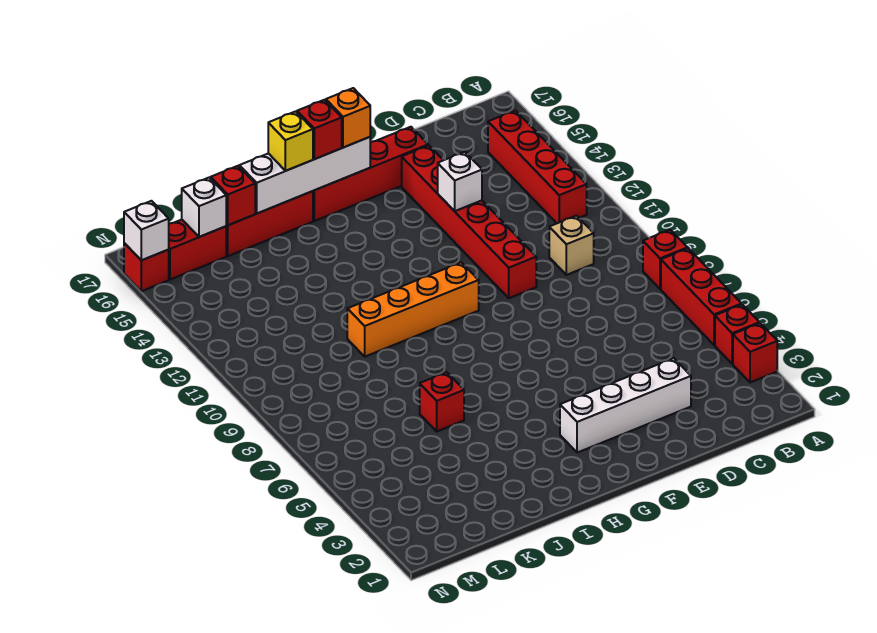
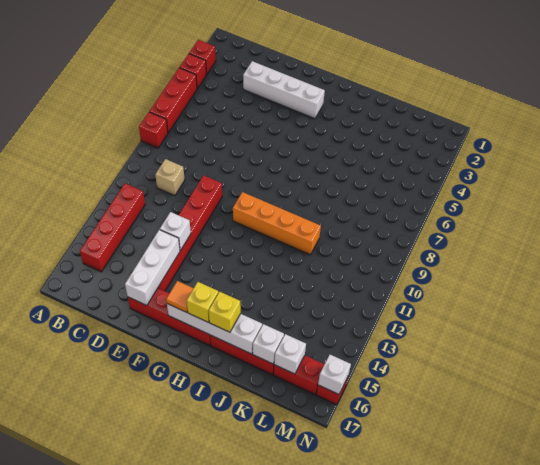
none -> white 1x3 brick [125,230,180,305]
orange 1x1 brick [326,88,370,148] -> orange 1x1 tile [166,281,194,313]
red 1x1 brick [297,100,342,159] -> yellow 1x1 brick [187,282,219,322]
red 1x1 brick [420,372,464,431] -> none
red 1x1 brick [211,166,255,225] -> white 1x1 brick [253,324,284,364]

